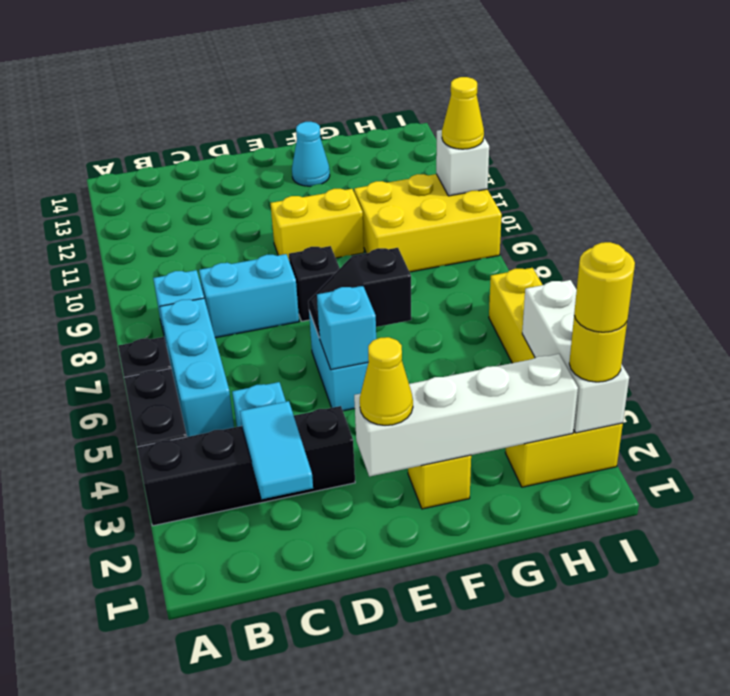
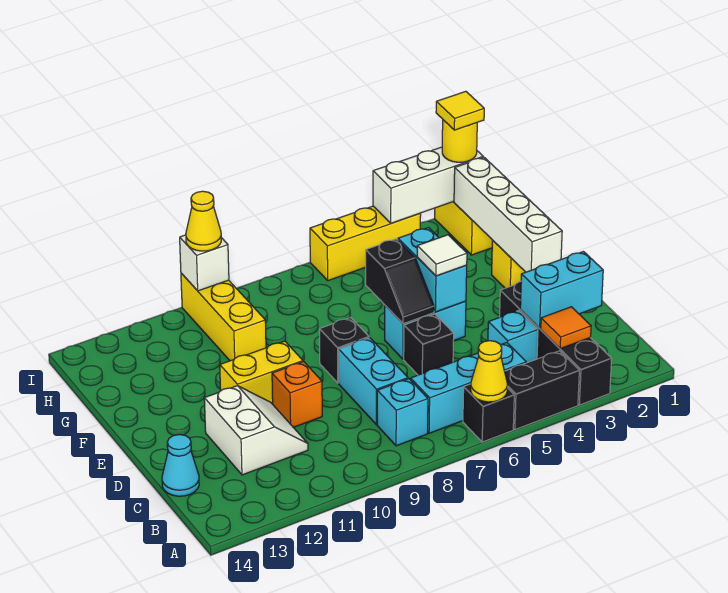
none -> orange 1x1 tile [541,307,591,349]
cyan 1x2 tile [240,401,313,499] -> cyan 1x2 brick [520,252,603,328]
none -> white 2x2 slope [204,386,308,475]
none -> black 1x1 brick [404,314,454,375]
none -> orange 1x1 brick [272,362,322,427]
yellow 1x1 cone [360,337,413,425] -> yellow 1x1 cone moved to [471,341,508,402]
cyan 1x1 brick [317,286,376,370] -> cyan 1x2 brick [398,228,467,312]
none -> white 1x1 tile [417,235,467,276]
yellow 1x2 brick [271,189,364,259] -> yellow 1x2 brick turned to [220,341,303,404]
cyan 1x1 cone [292,122,330,186] -> cyan 1x1 cone moved to [162,435,199,496]
yellow 2x3 brick [354,174,502,272] -> yellow 1x3 brick [181,273,266,361]
yellow 1x1 round brick [574,242,635,332] -> yellow 1x1 tile [436,91,484,130]

